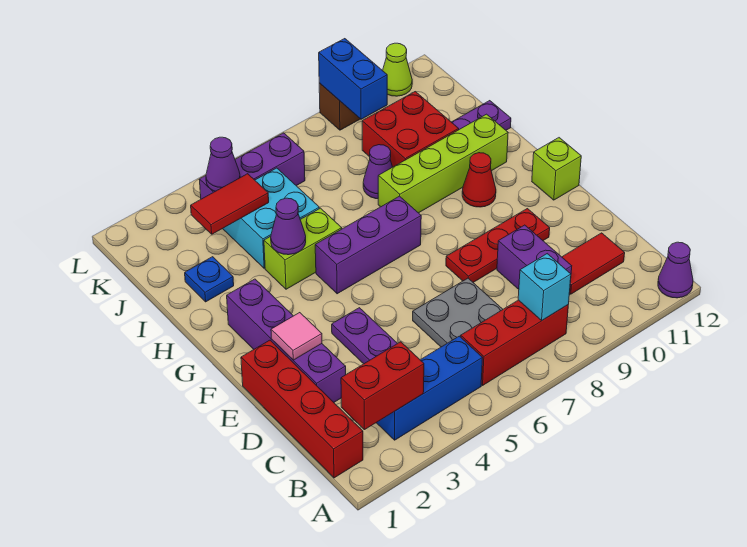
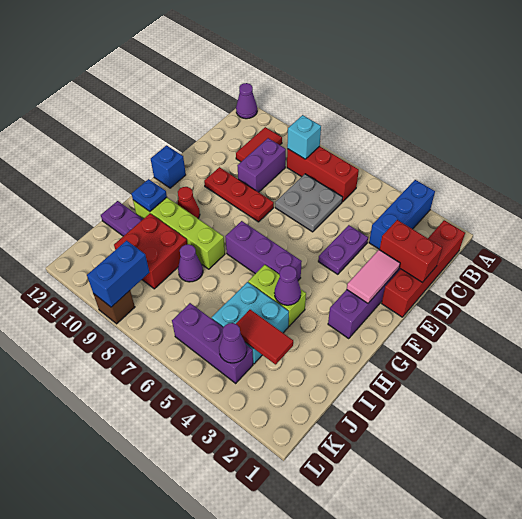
red 1x2 brick [341,342,424,430] -> red 1x2 brick moved to [379,220,442,282]
blue 1x3 brick [376,336,482,440] -> blue 1x3 brick turned to [369,180,435,249]
red 1x2 tile [562,233,625,294] -> red 1x2 tile turned to [236,127,282,162]
pink 1x1 tile [271,313,322,360] -> pink 1x2 tile [347,250,400,303]
lime 1x1 brick [532,138,581,200] -> blue 1x1 brick [151,145,186,188]
blue 1x1 plate [185,257,234,302] -> blue 1x1 plate moved to [132,179,167,211]
lime 1x1 cone [383,43,412,96] -> none

